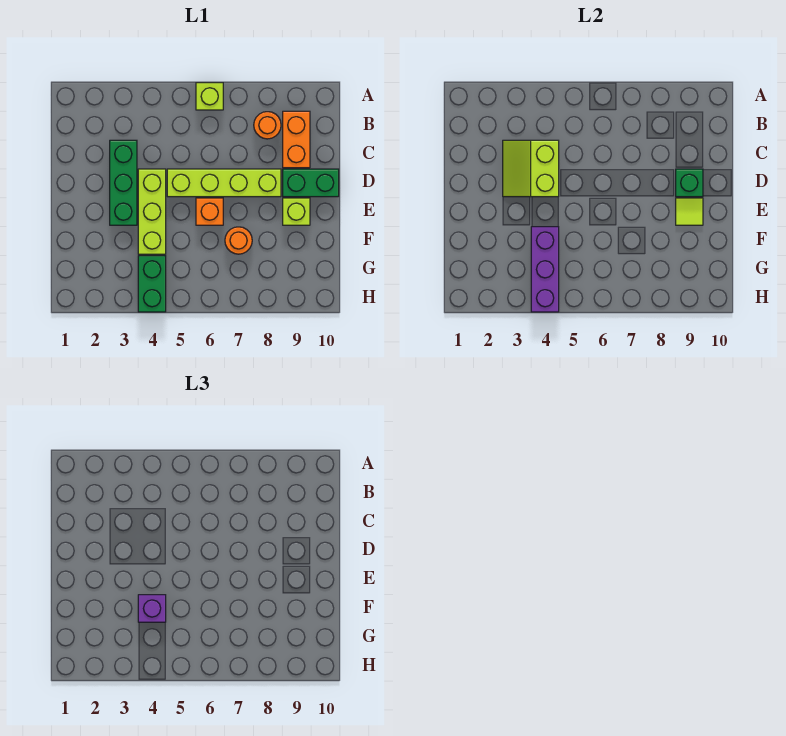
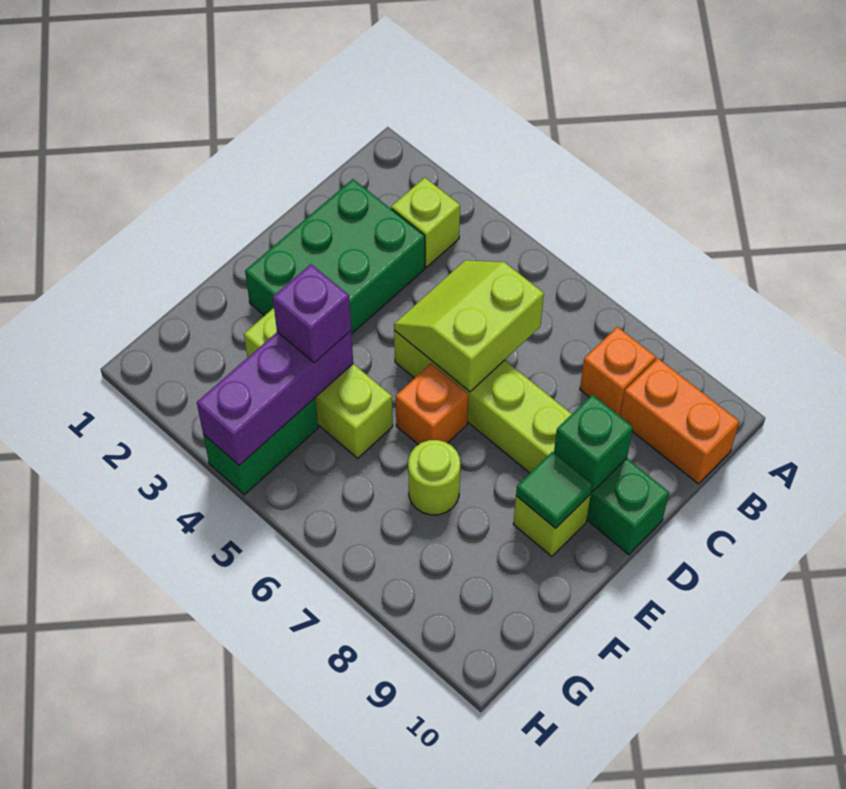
lime 1x1 brick [196,83,223,110] -> lime 1x1 brick moved to [391,177,460,267]
orange 1x1 round brick [254,112,281,139] -> orange 1x1 brick [580,327,656,416]
orange 1x2 brick [283,111,310,168] -> orange 1x2 brick turned to [620,359,739,484]
green 1x3 brick [110,140,137,225] -> green 2x3 brick [245,179,425,334]
lime 2x2 slope [503,140,559,197] -> lime 2x2 slope moved to [394,260,544,392]
lime 1x3 brick [138,169,166,254] -> lime 1x3 brick turned to [244,308,393,458]
lime 1x1 tile [676,198,703,225] -> green 1x1 tile [516,452,592,528]
orange 1x1 round brick [225,227,252,254] -> lime 1x1 round brick [408,440,460,515]

